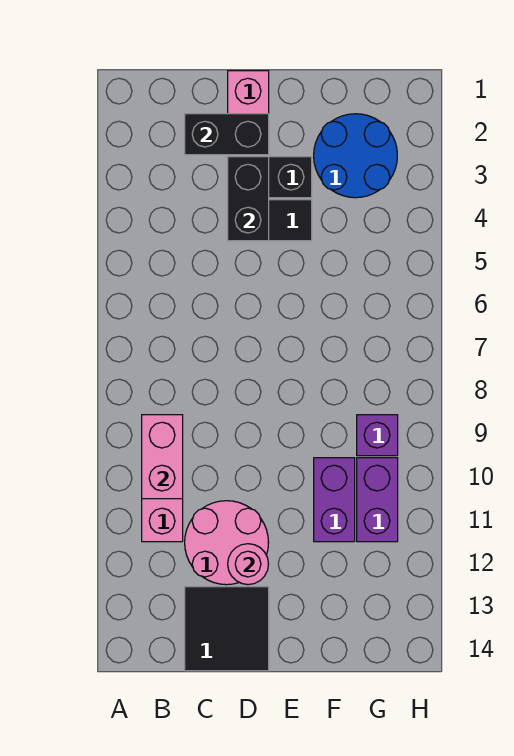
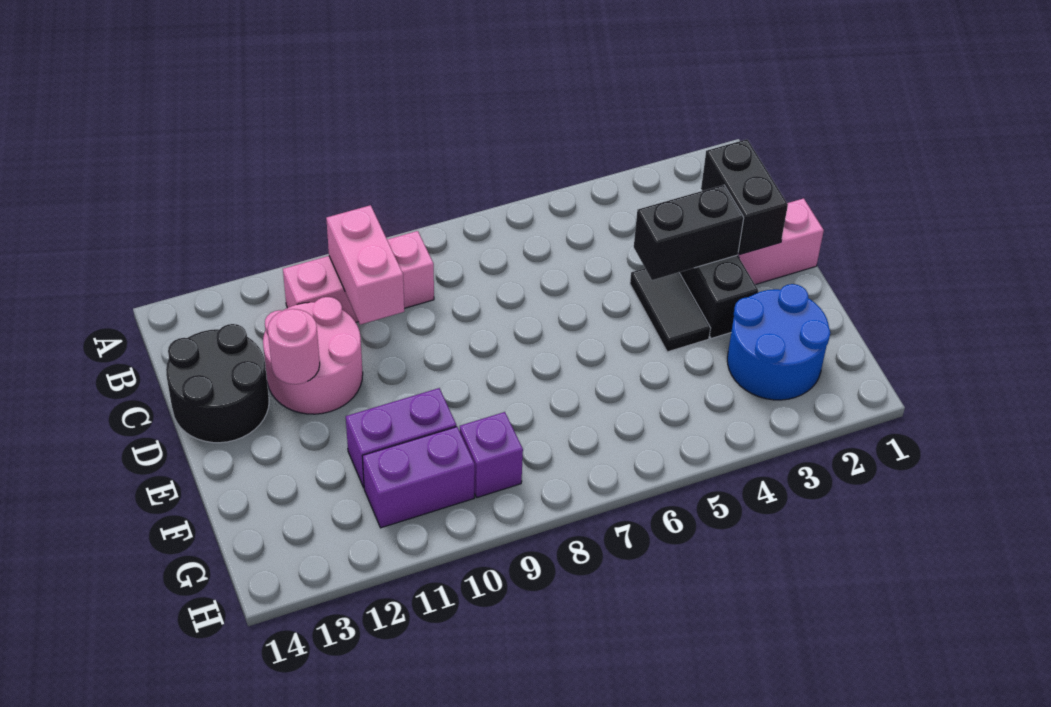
pink 1x2 brick [142,415,183,499] -> pink 1x2 brick turned to [326,205,404,325]
black 2x2 tile [185,587,269,671] -> black 2x2 round brick [166,324,269,443]

